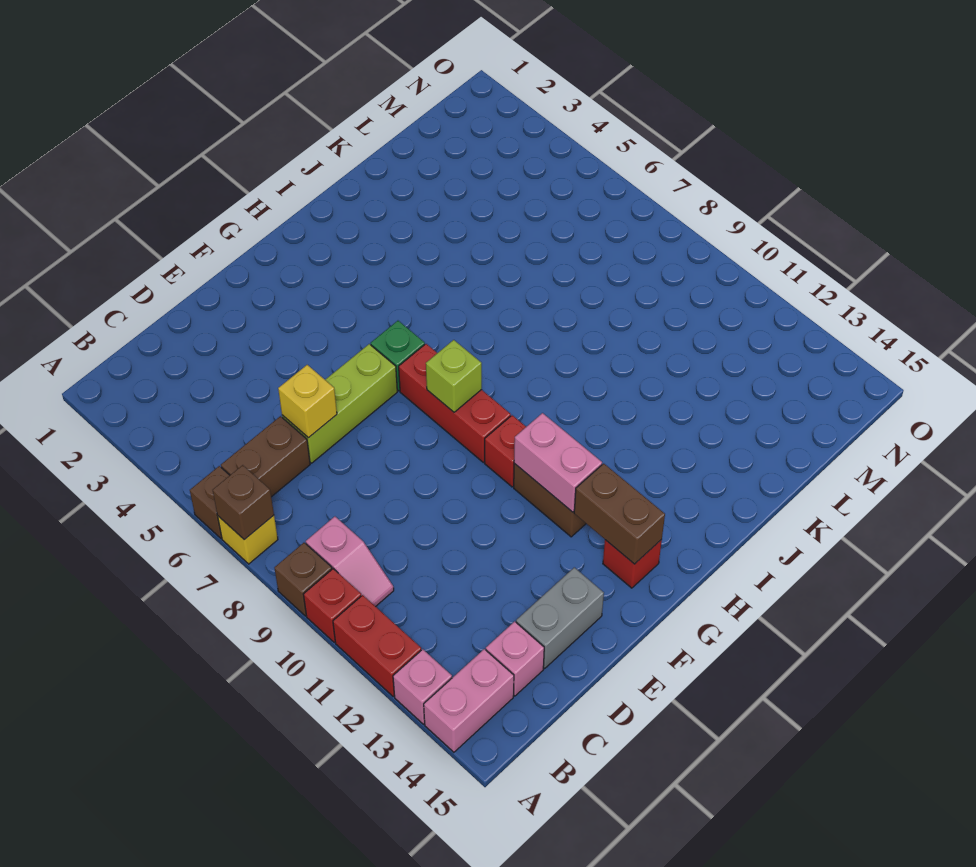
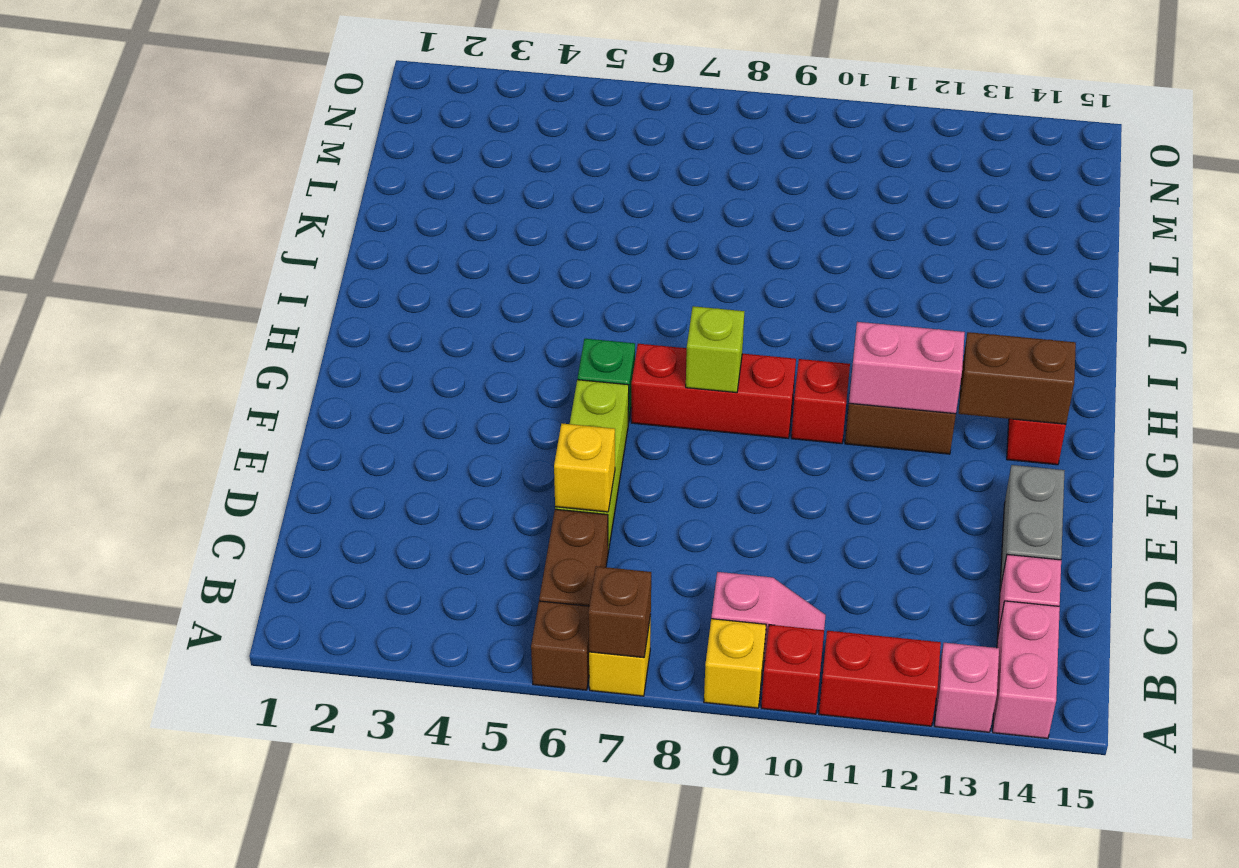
brown 1x1 brick [275,543,332,616] -> yellow 1x1 brick [704,619,766,708]

